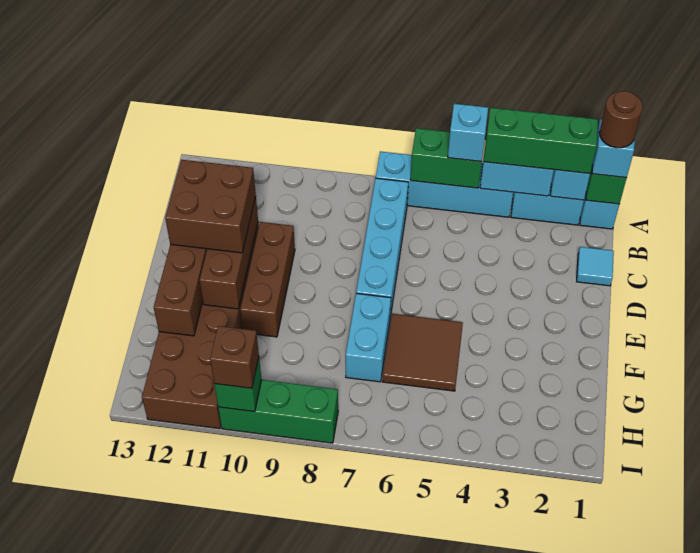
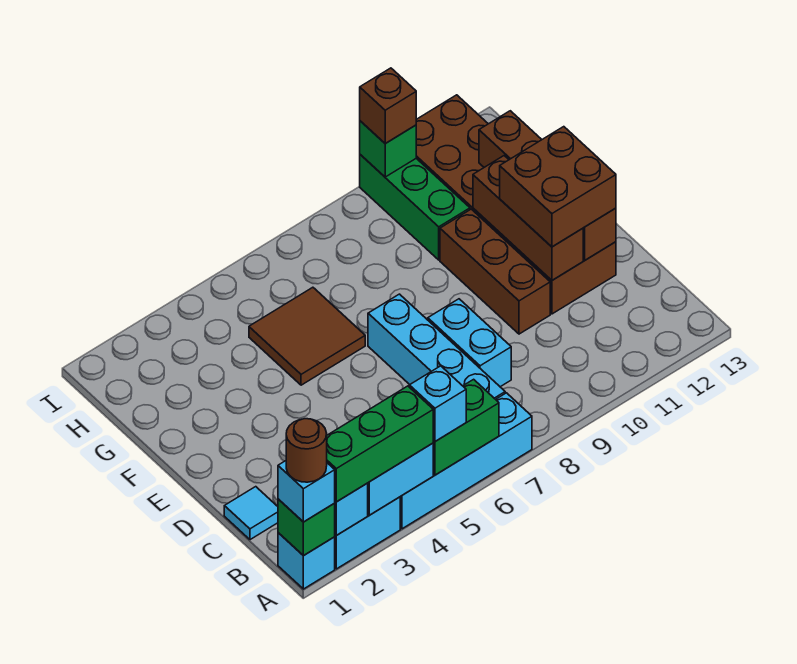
cyan 1x2 brick [346,293,391,382] -> cyan 1x2 brick moved to [428,299,511,387]
green 1x3 brick [218,380,338,443] -> green 1x3 brick turned to [360,155,470,260]

